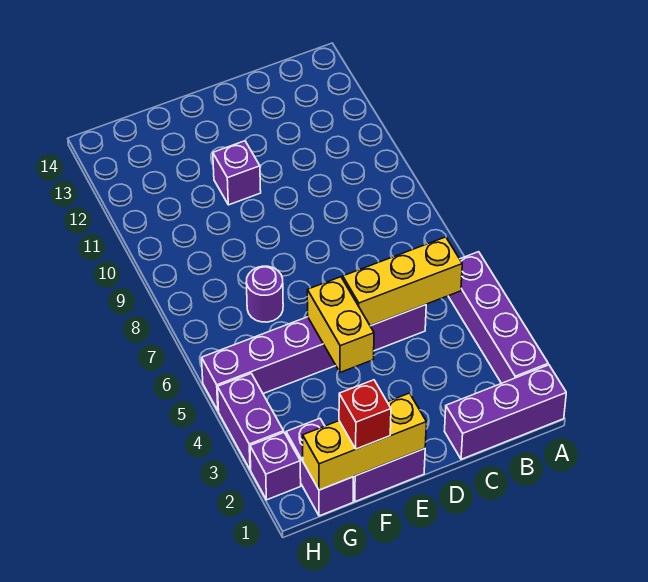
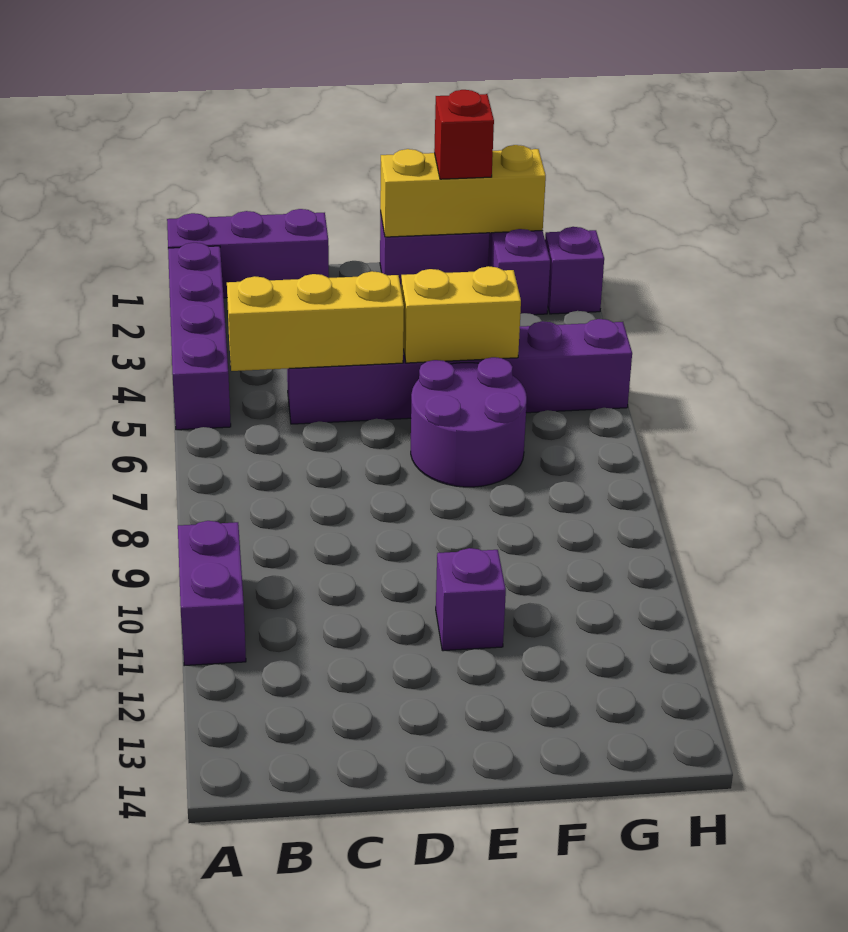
yellow 1x2 brick [307,277,374,372] -> yellow 1x2 brick turned to [401,266,521,363]
purple 1x1 round brick [246,266,283,322] -> purple 2x2 round brick [411,357,527,487]
purple 1x2 brick [218,374,284,470] -> purple 1x2 brick moved to [178,521,246,666]

